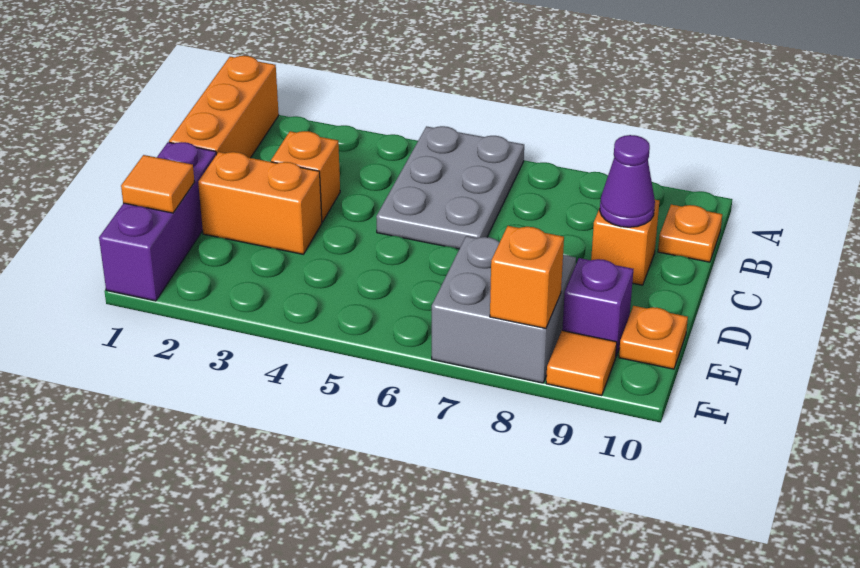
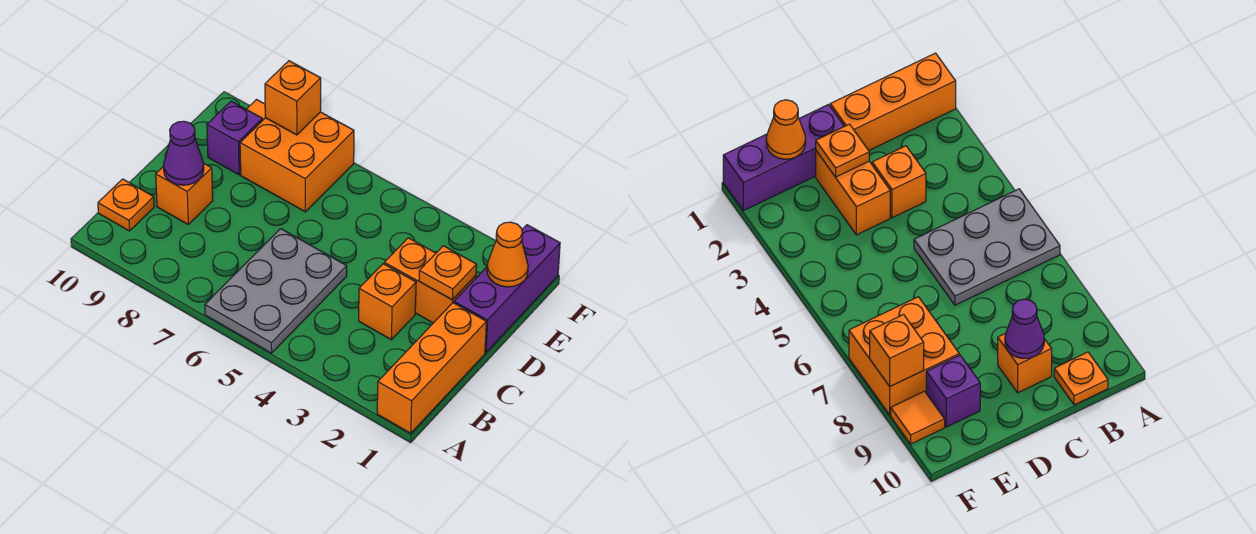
orange 1x1 tile [121,155,194,213] -> orange 1x1 cone [487,222,528,287]
grey 2x2 brick [432,236,576,383] -> orange 2x2 brick [240,112,354,212]
orange 1x1 plate [619,306,688,369] -> orange 1x1 plate moved to [419,246,477,300]

